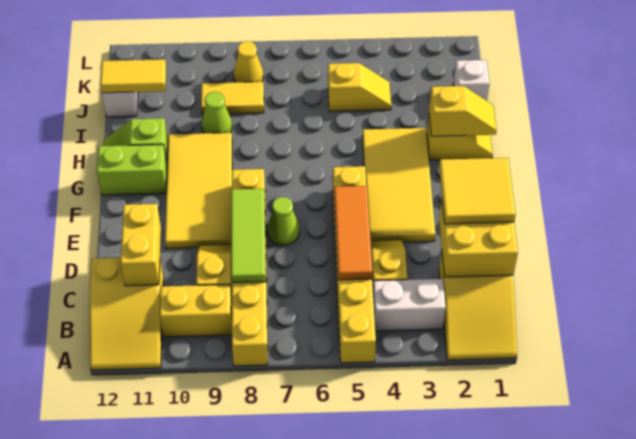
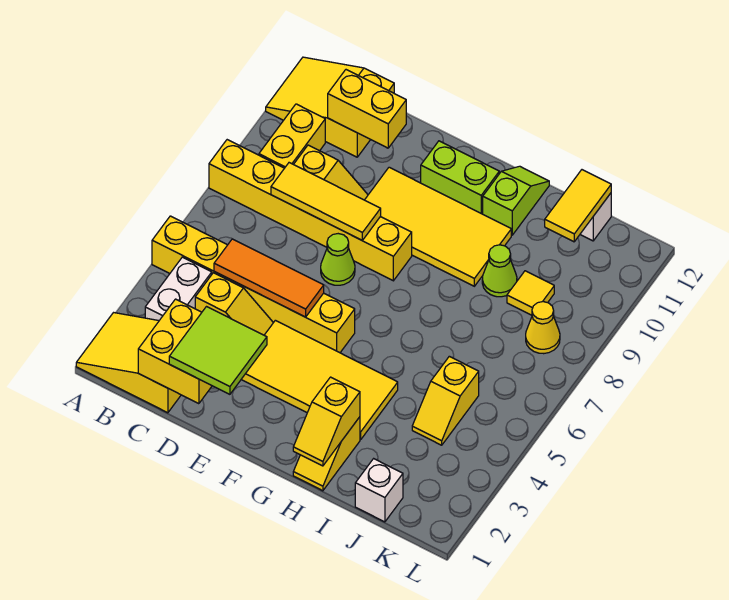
lime 1x3 tile [231,189,266,283] -> yellow 1x3 tile [271,163,381,240]
yellow 2x2 tile [439,158,516,224] -> lime 2x2 tile [169,307,267,394]
lime 1x2 brick [97,145,167,195] -> lime 1x2 brick turned to [421,141,499,214]
yellow 1x2 tile [201,82,264,115] -> yellow 1x1 tile [507,271,554,315]

